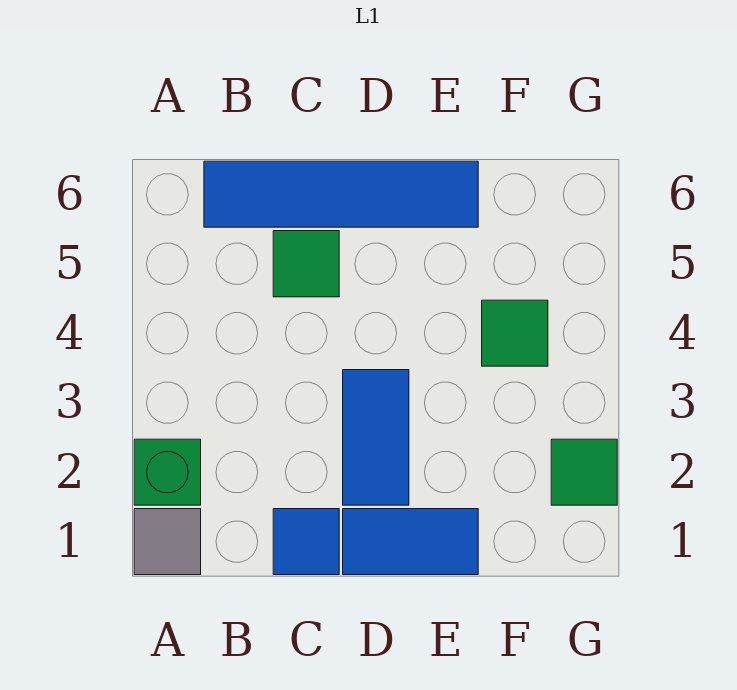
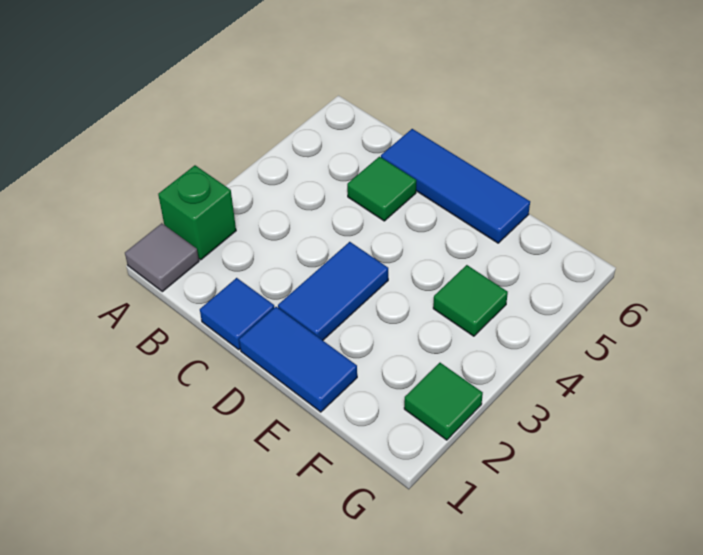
blue 1x4 tile [204,161,478,227] -> blue 1x3 tile [381,129,530,243]

